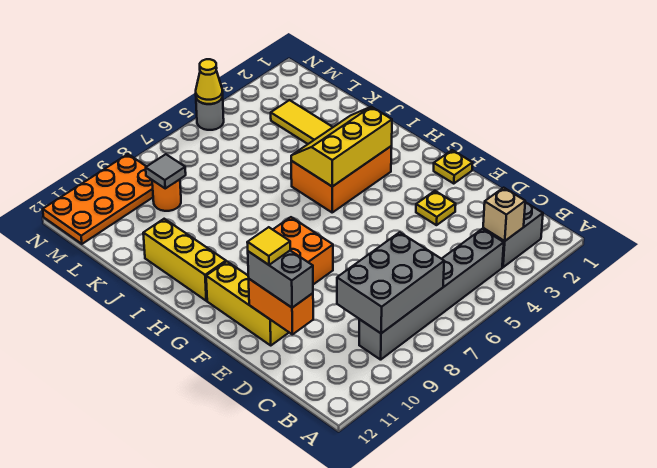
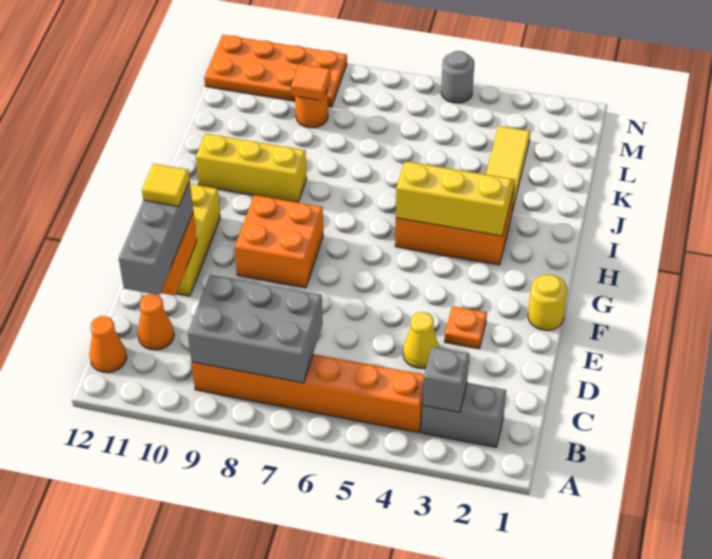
tan 1x1 brick [483,188,525,241] -> grey 1x1 brick [422,347,469,412]
grey 1x6 brick [359,229,504,360] -> orange 1x6 brick [192,354,424,433]
none -> orange 1x1 cone [90,316,127,373]
none -> orange 1x1 cone [138,294,174,350]
grey 1x2 brick [248,251,313,308] -> grey 1x3 brick [119,181,193,295]
yellow 1x1 plate [416,191,456,225] -> orange 1x1 plate [444,306,487,349]
yellow 1x1 plate [434,150,472,184] -> yellow 1x1 round brick [528,275,567,331]
yellow 1x3 brick [143,219,226,301] -> yellow 1x3 brick turned to [196,134,307,203]
grey 1x1 tile [146,154,186,188] -> orange 1x1 tile [291,64,331,101]
yellow 1x1 cone [196,59,223,104] -> yellow 1x1 cone moved to [403,312,439,368]

